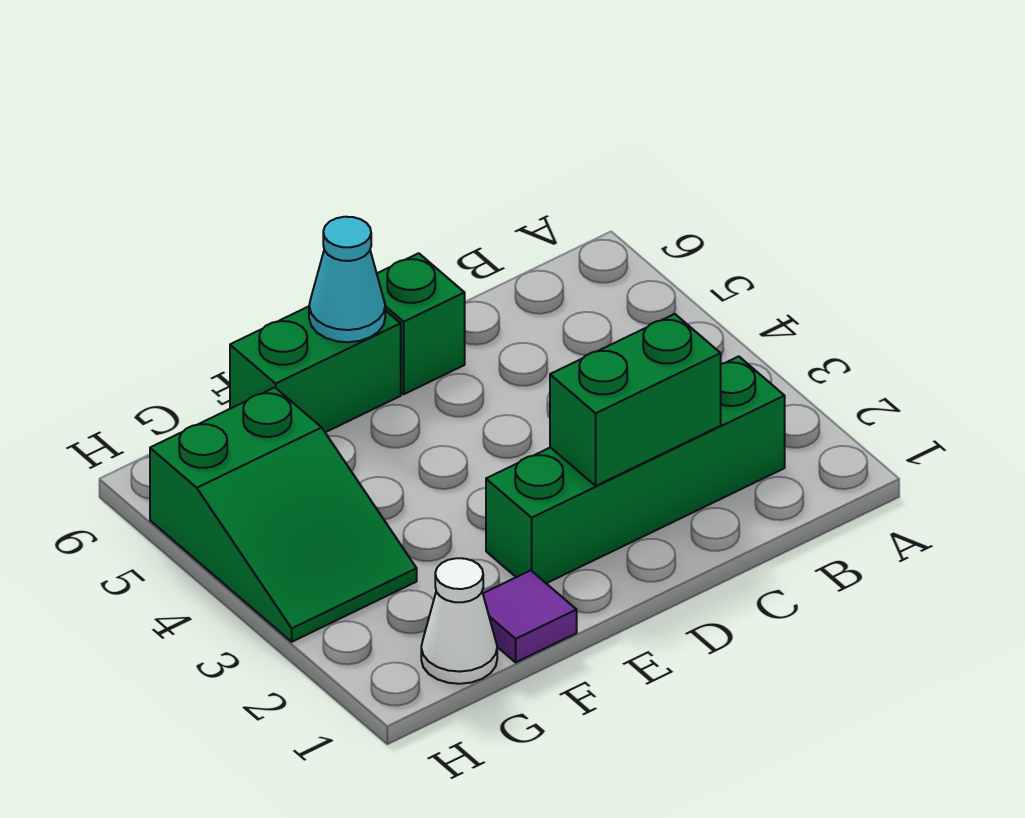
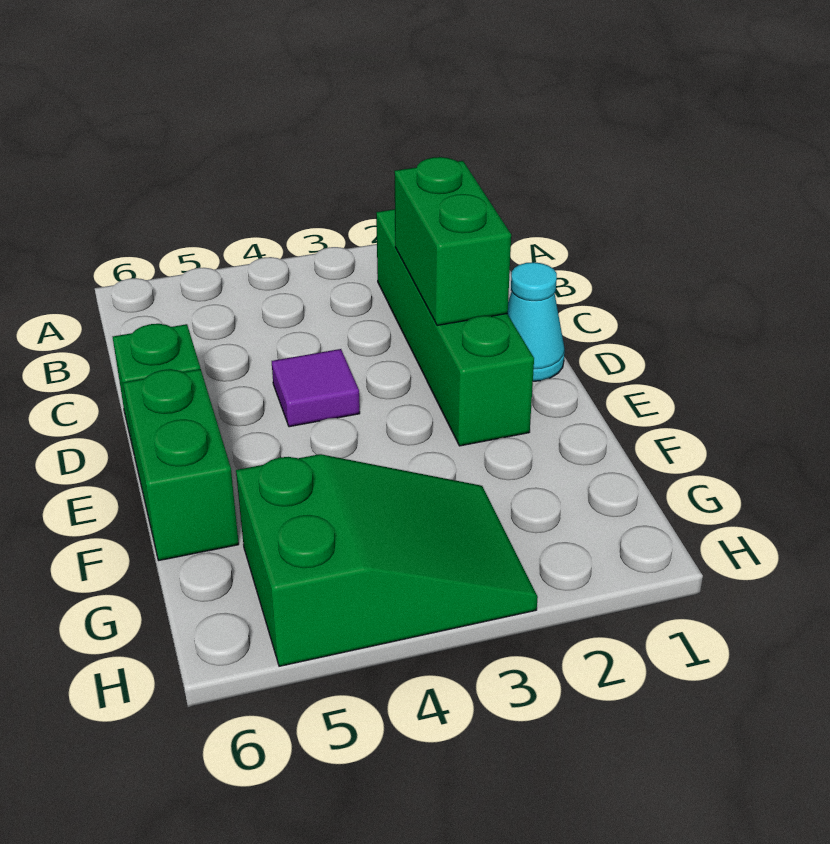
cyan 1x1 cone [309,217,385,342] -> cyan 1x1 cone moved to [508,262,565,381]
purple 1x1 tile [483,570,577,662] -> purple 1x1 tile moved to [272,349,360,427]
white 1x1 cone [421,558,497,684] -> none

